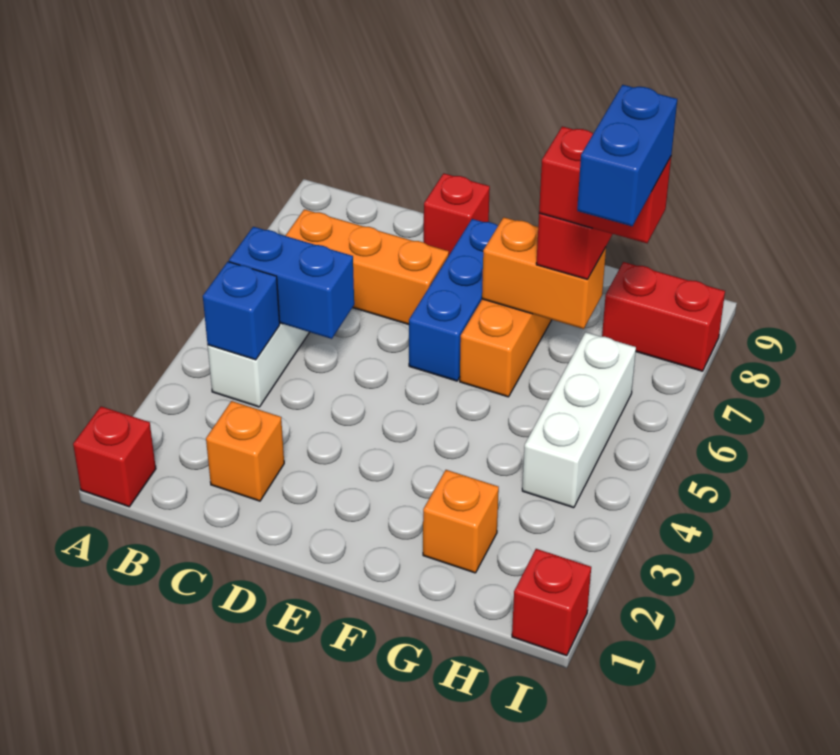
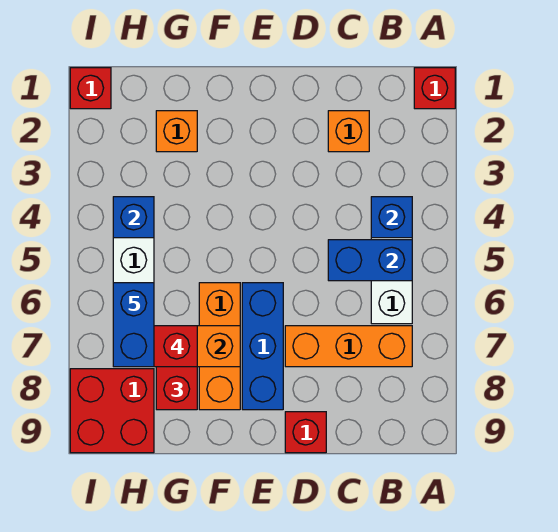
none -> blue 1x1 brick [113,197,154,238]
red 1x2 brick [602,262,725,371] -> red 2x2 brick [70,369,154,453]

